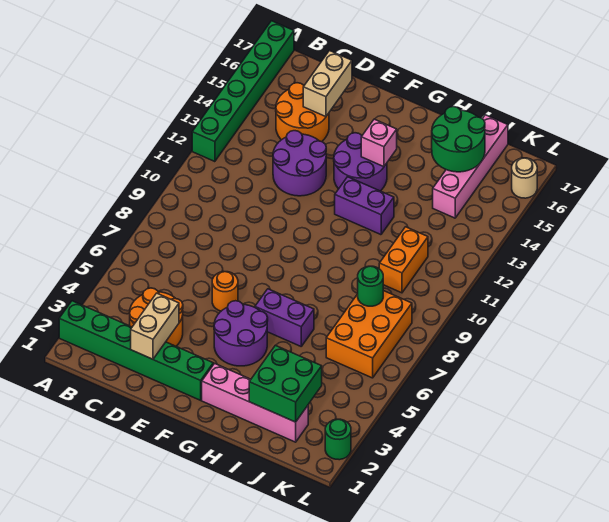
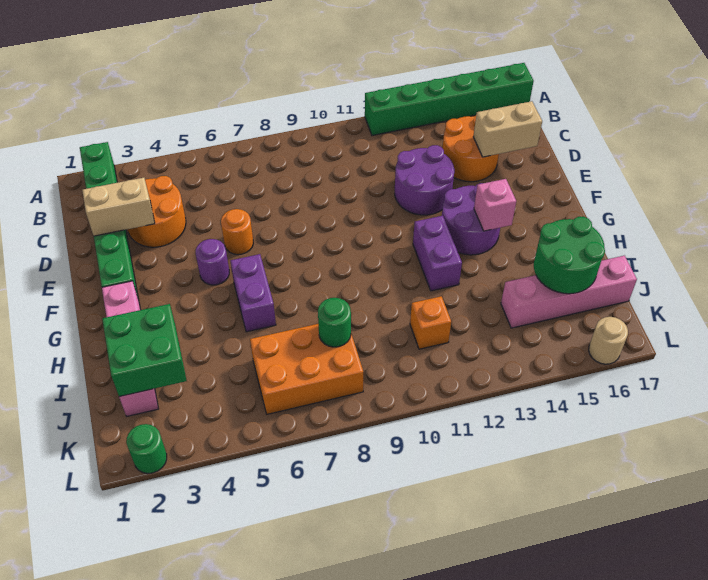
purple 2x2 round brick [214,301,268,366] -> purple 1x1 round brick [196,239,229,285]
orange 1x2 brick [379,227,428,293] -> orange 1x1 brick [410,296,451,349]

